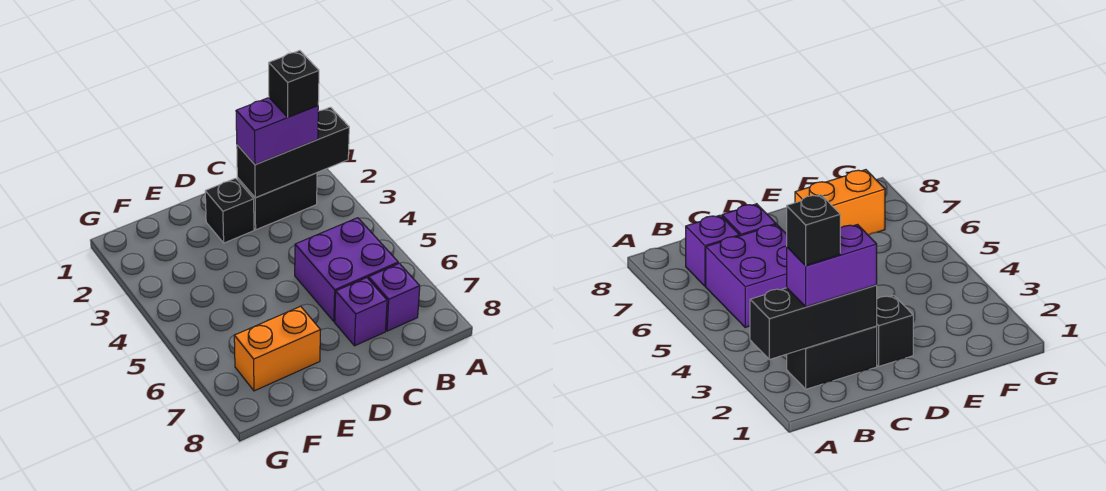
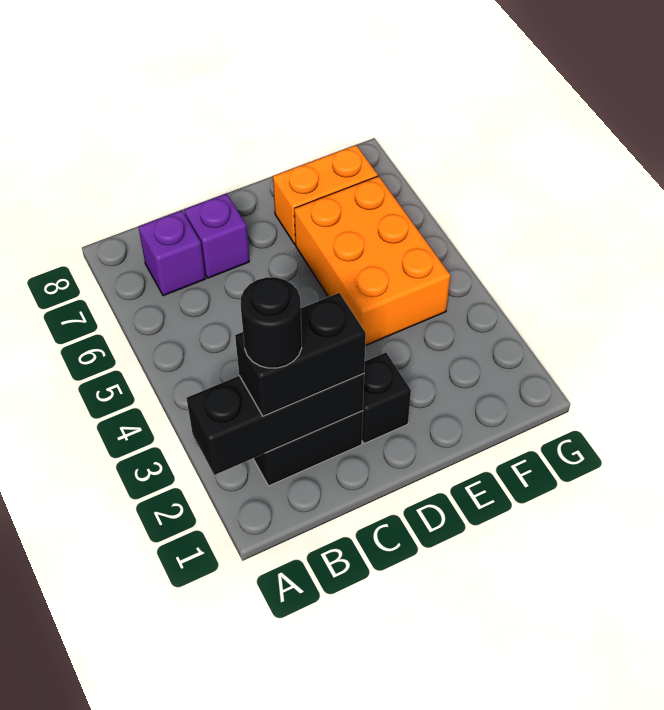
purple 1x2 brick [236,98,318,165] -> black 1x2 brick [235,293,366,416]
black 1x1 brick [269,51,319,117] -> black 1x1 round brick [241,277,302,368]
purple 2x2 brick [295,218,398,321] -> none
none -> orange 2x3 brick [294,176,450,346]

